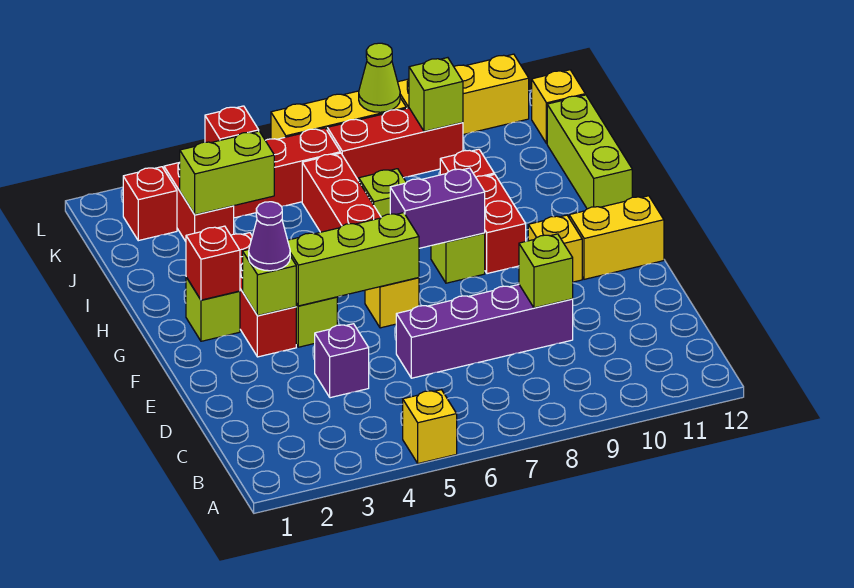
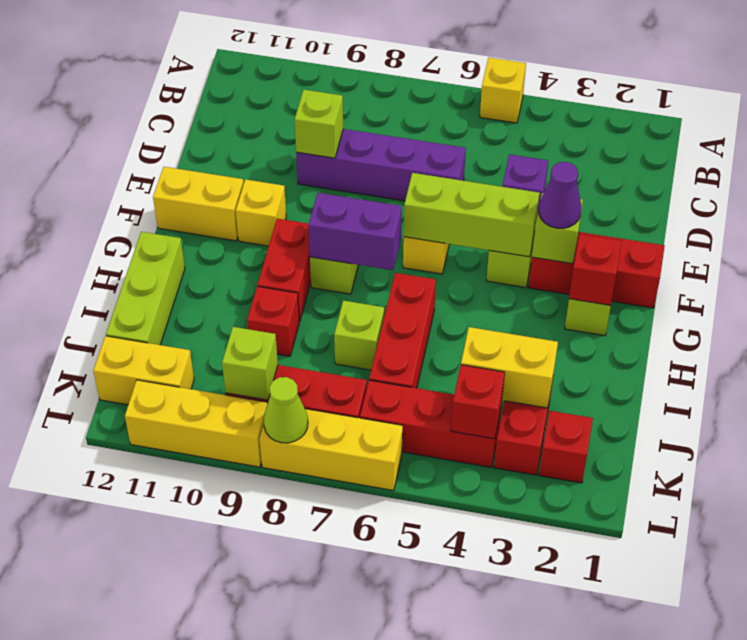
red 1x3 brick [231,233,296,357] -> red 1x3 brick turned to [529,232,665,308]
lime 1x2 brick [180,131,274,215] -> yellow 1x2 brick [461,327,558,408]
yellow 1x1 brick [532,70,585,144] -> yellow 1x2 brick [93,336,194,405]

